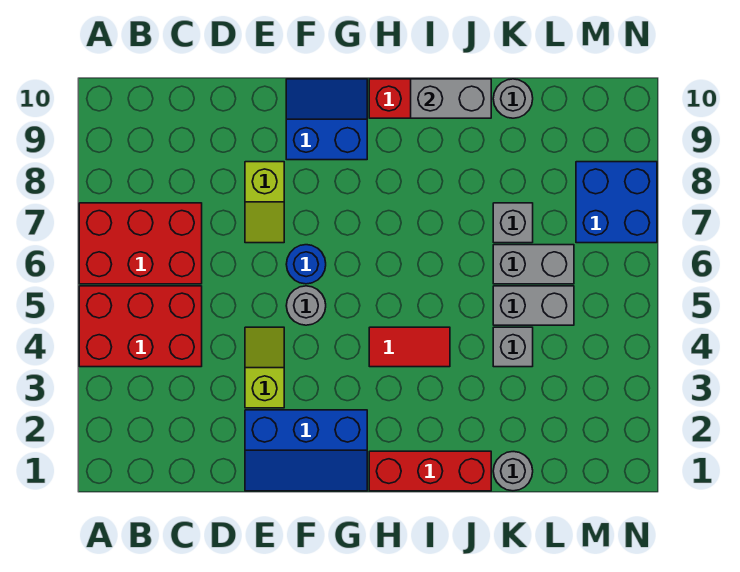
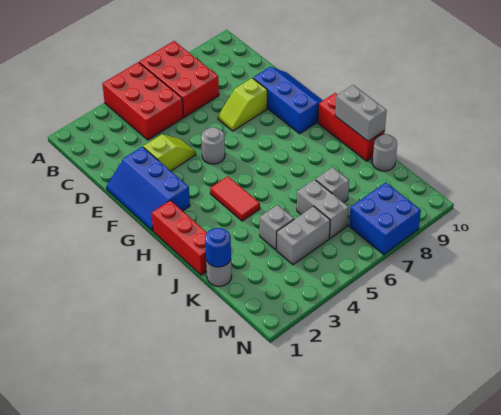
blue 1x1 round brick [286,245,326,284] -> blue 1x1 round brick moved to [205,228,231,267]
blue 2x2 slope [286,79,367,160] -> blue 2x3 slope [253,67,323,134]
grey 1x2 brick [493,286,574,325] -> grey 1x2 brick turned to [277,206,330,265]

